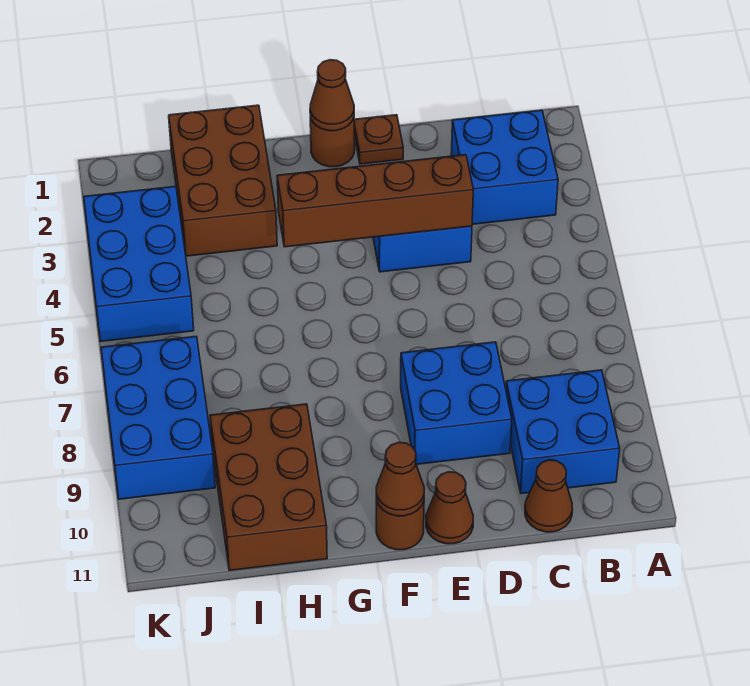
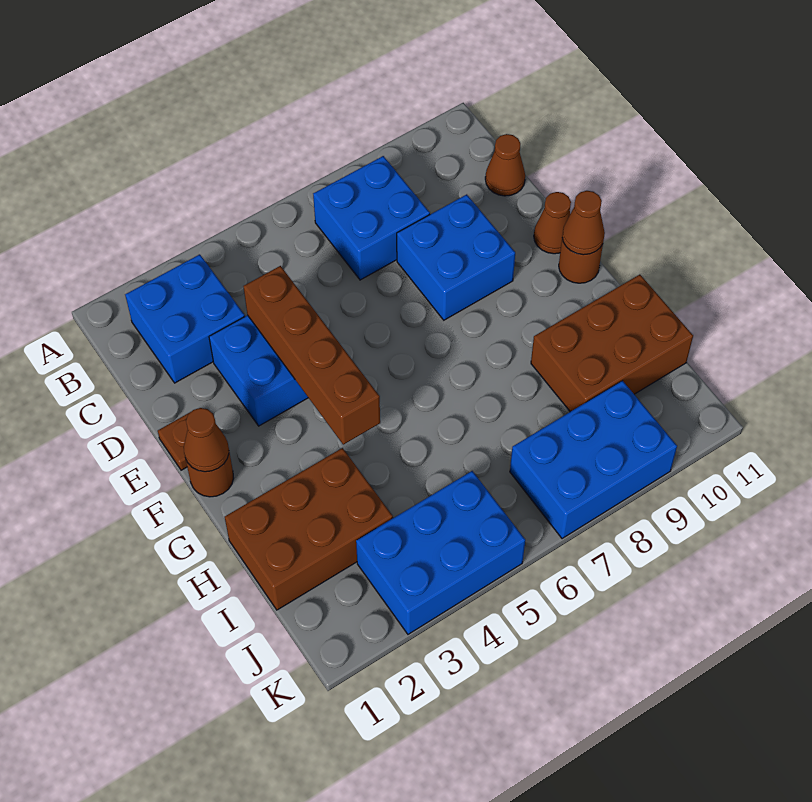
blue 2x2 brick [506,370,620,494] -> blue 2x2 brick moved to [313,156,430,280]

